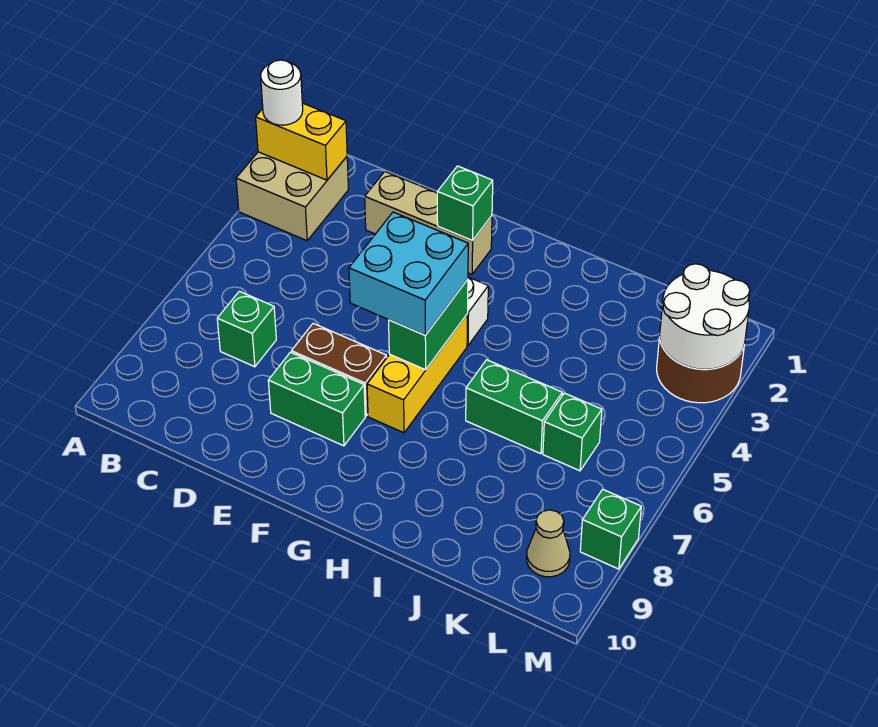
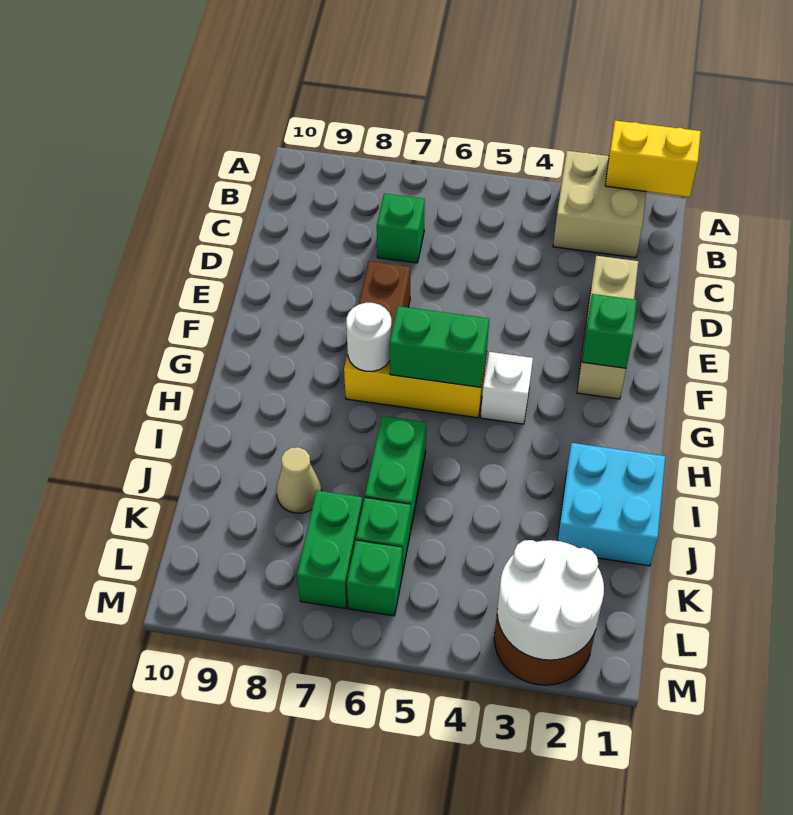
yellow 1x2 brick [256,103,347,180] -> yellow 1x2 brick turned to [605,121,701,197]
white 1x1 round brick [261,60,303,125] -> white 1x1 round brick moved to [346,303,392,371]
green 1x2 brick [268,352,365,446] -> green 1x2 brick moved to [297,490,363,609]
cyan 2x2 brick [349,212,468,335] -> cyan 2x2 brick moved to [557,443,665,566]
tan 1x1 cone [527,510,570,577] -> tan 1x1 cone moved to [276,447,322,513]
green 1x1 brick [580,489,641,569] -> green 1x1 brick moved to [347,540,403,616]

